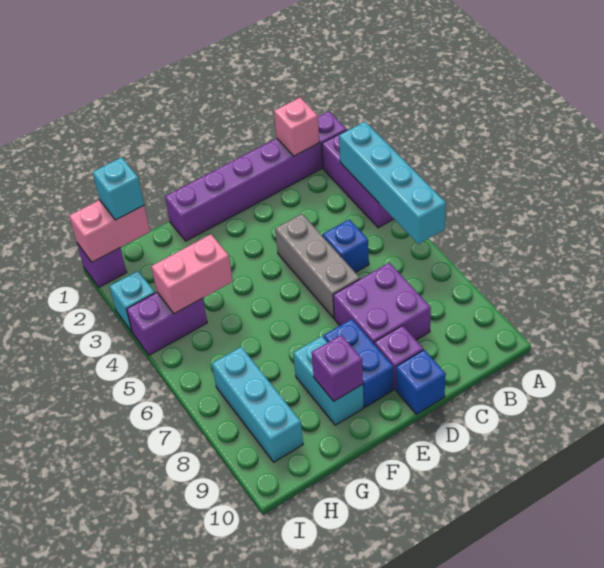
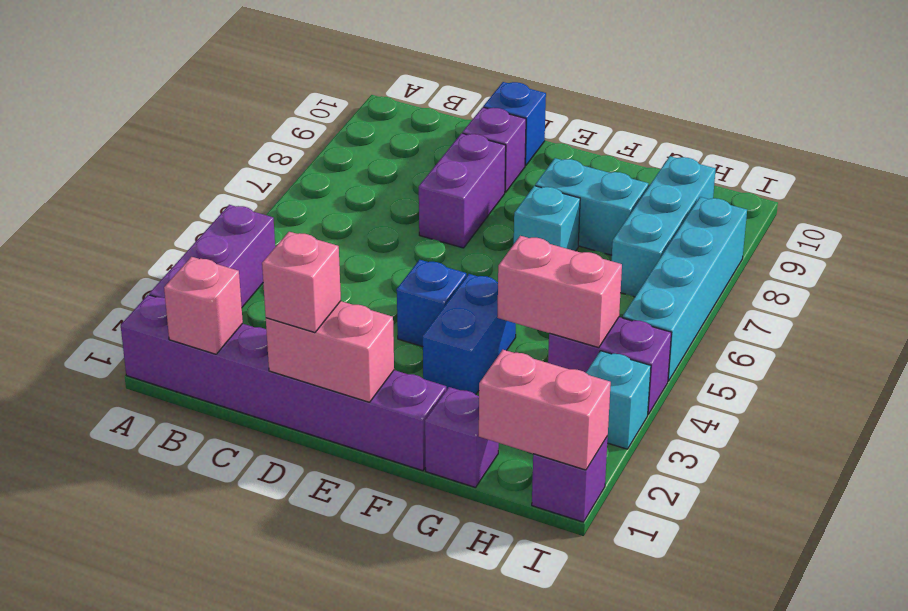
cyan 1x4 brick [339,122,446,244] -> cyan 1x4 brick moved to [623,197,747,381]
blue 1x1 brick [323,219,369,273] -> blue 1x1 brick moved to [397,260,466,347]
purple 2x2 brick [333,263,431,343] -> purple 1x2 brick [419,133,506,248]
none -> pink 1x2 brick [266,301,394,402]
none -> pink 1x1 brick [262,232,341,333]
grey 1x3 brick [275,214,360,318] -> none
blue 1x2 brick [324,319,393,407] -> blue 1x2 brick moved to [423,274,516,394]
cyan 1x2 brick [293,336,364,425] -> cyan 1x2 brick turned to [535,158,648,255]
purple 1x1 brick [312,335,363,401] -> purple 1x1 brick moved to [425,387,499,488]
cyan 1x1 brick [93,157,144,220] -> cyan 1x1 brick moved to [514,186,580,251]

